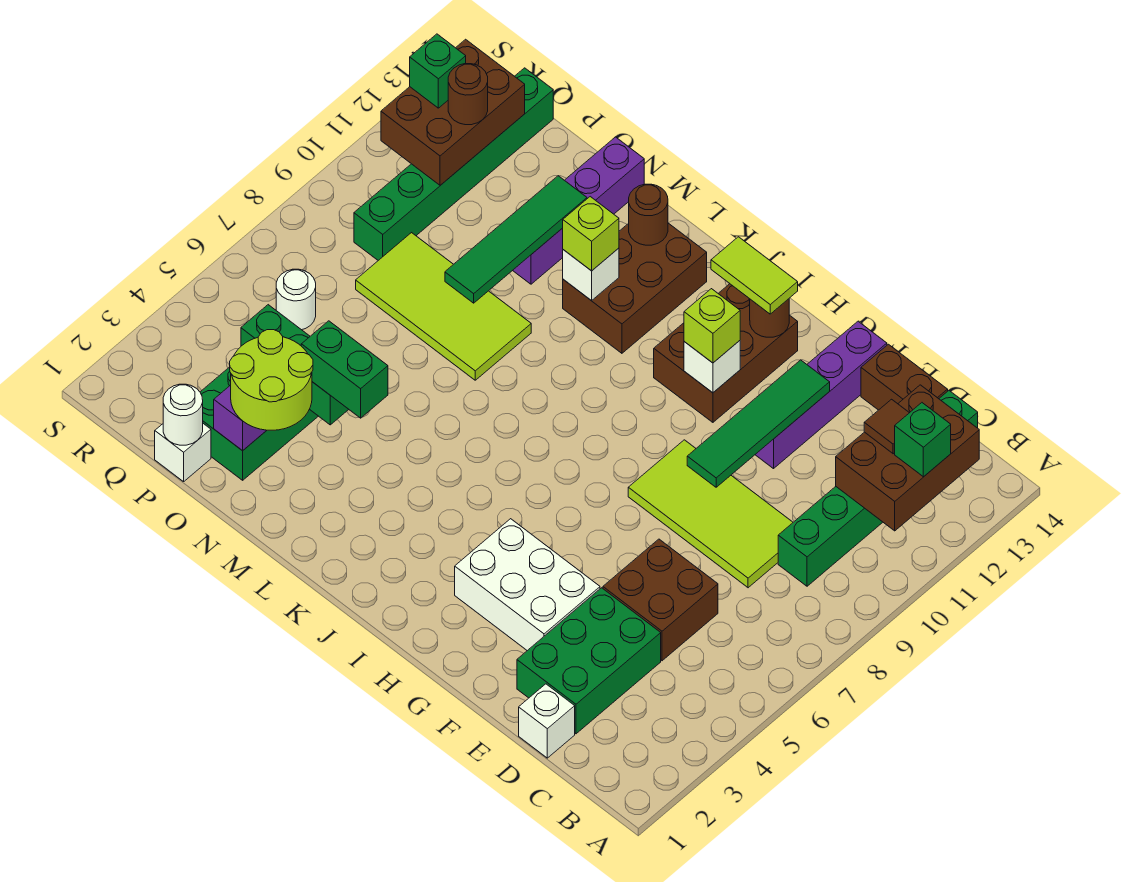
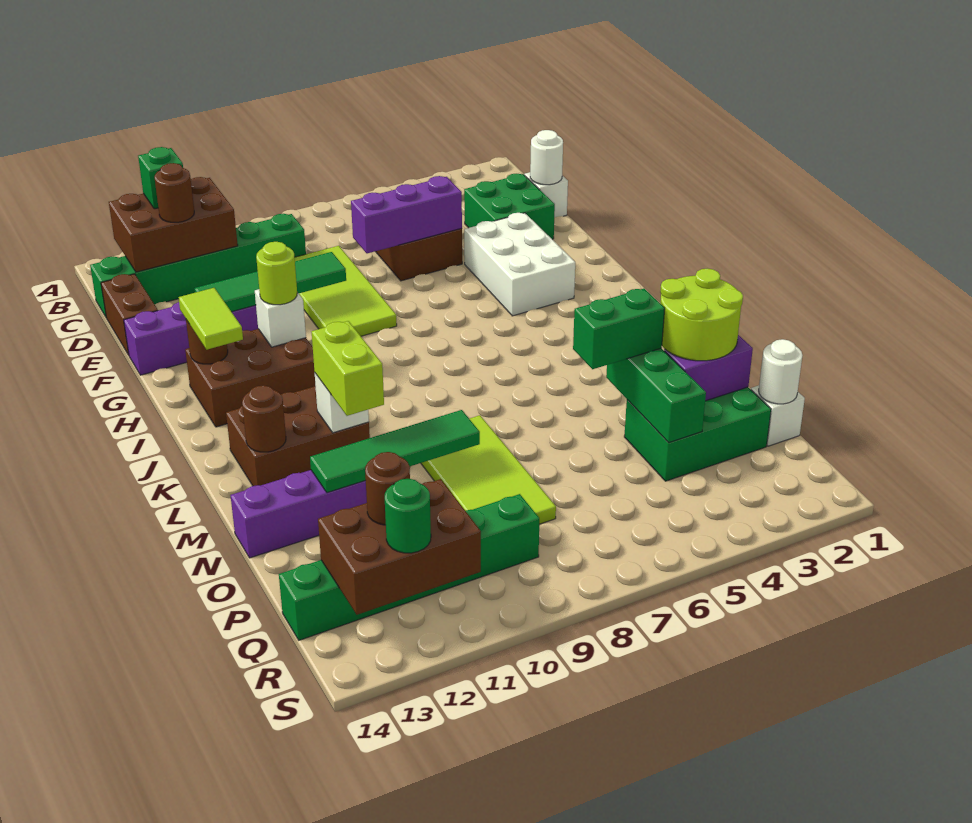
brown 1x1 tile [864,399,909,454] -> brown 1x1 round brick [154,163,194,222]
green 2x3 brick [517,588,661,734] -> green 2x2 brick [464,174,555,239]
none -> purple 1x3 brick [351,176,462,253]
lime 1x1 brick [684,289,740,363] -> lime 1x1 round brick [256,242,297,305]
lime 1x1 brick [563,197,619,271] -> lime 1x2 brick [312,321,384,416]
green 1x2 brick [301,321,388,418] -> green 1x2 brick turned to [573,289,665,369]
white 1x1 round brick [276,269,316,330] -> white 1x1 round brick moved to [530,130,563,185]
green 1x1 brick [410,34,466,108] -> green 1x1 round brick [385,479,431,553]

